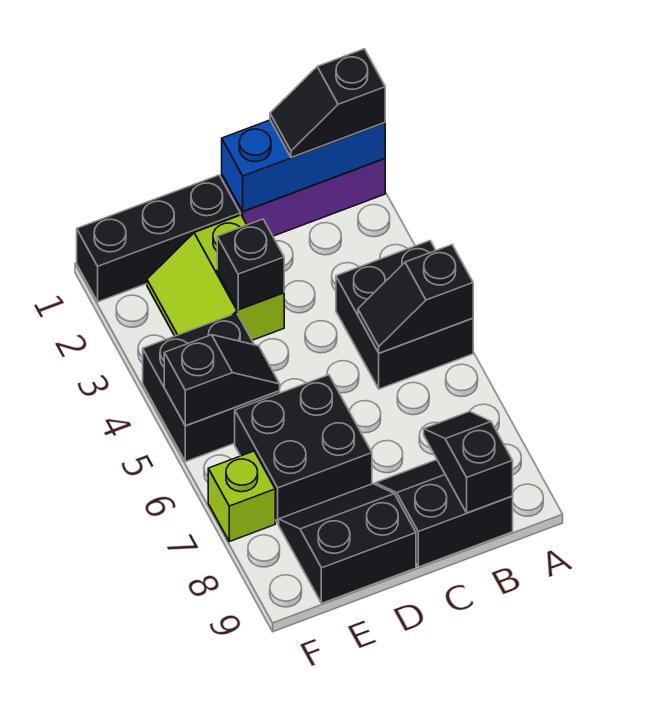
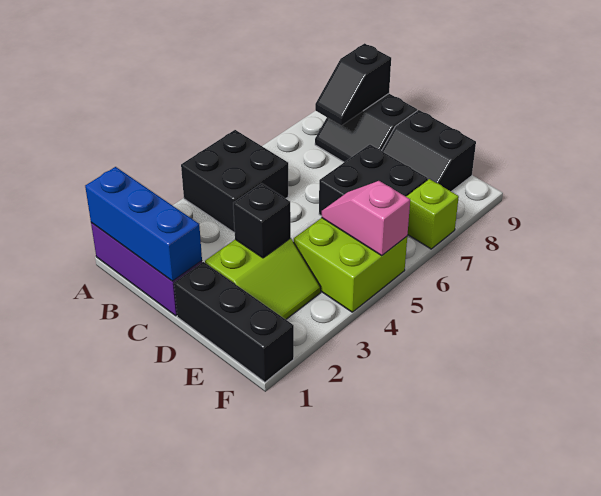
black 1x2 slope [270,49,385,157] -> none
black 1x2 slope [358,245,473,353] -> none
black 2x2 brick [143,313,280,462] -> lime 2x2 brick [294,218,407,312]
black 1x2 slope [164,335,280,426] -> pink 1x2 slope [322,181,410,255]

